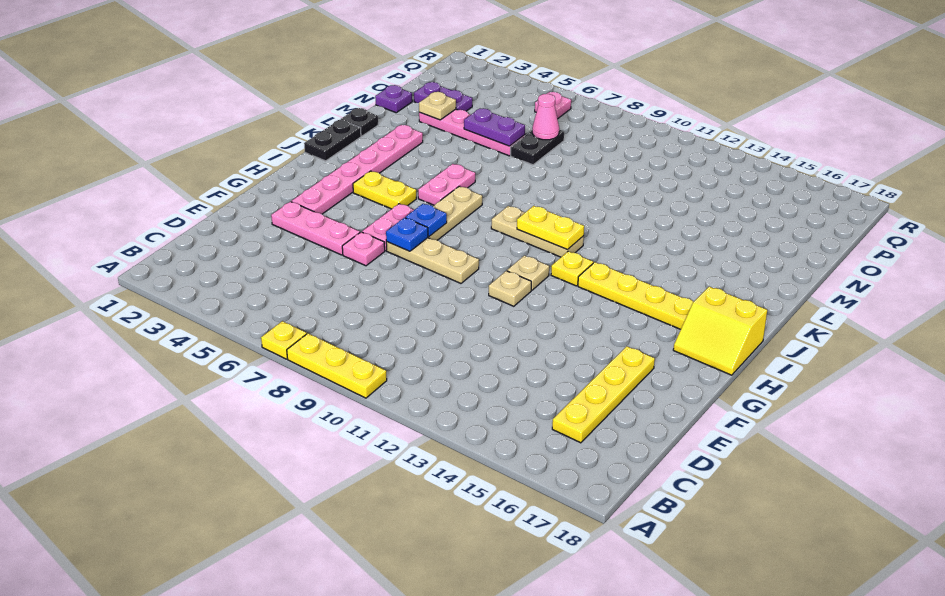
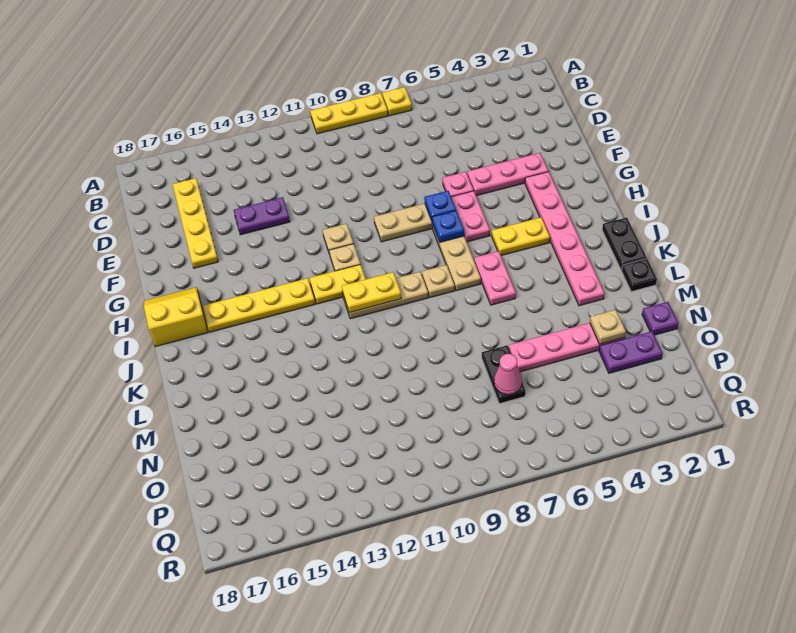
yellow 1x1 plate [551,251,593,286] -> yellow 1x2 plate [309,264,365,304]
none -> tan 1x1 plate [422,265,455,298]
purple 1x2 plate [464,108,525,146] -> purple 1x2 plate moved to [234,197,290,235]
pink 1x1 plate [535,92,571,119] -> none

